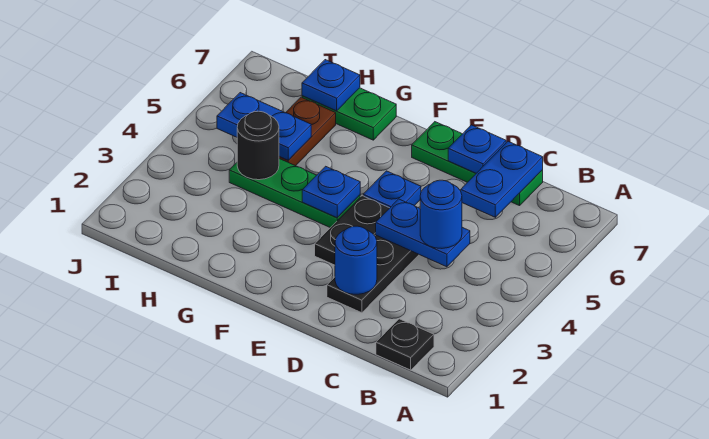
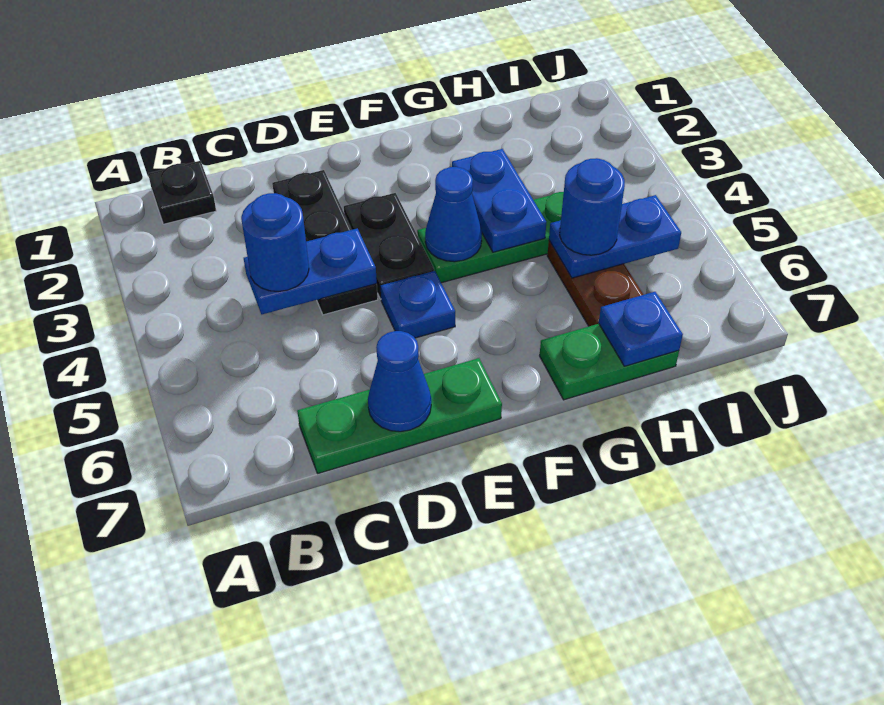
blue 1x2 plate [461,141,543,217] -> blue 1x2 plate moved to [452,149,546,252]
blue 1x1 round brick [335,226,377,294] -> blue 1x1 round brick moved to [560,158,625,255]
blue 1x1 plate [448,125,506,173] -> blue 1x1 cone [368,331,431,432]
blue 1x1 plate [302,166,360,218] -> blue 1x1 cone [425,167,482,262]
black 1x1 round brick [237,111,279,180] -> none

